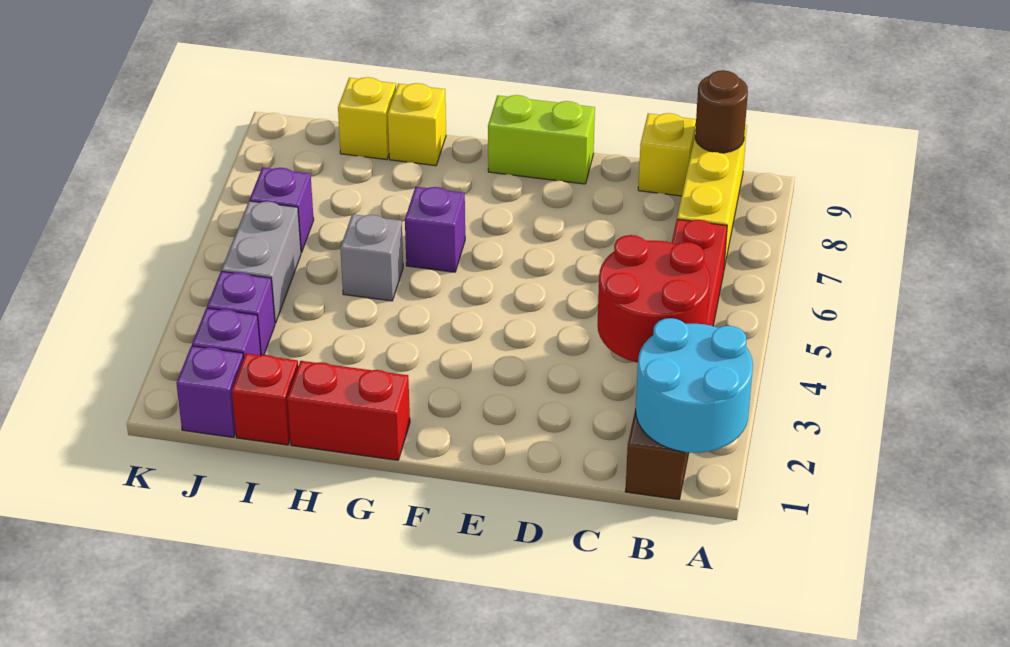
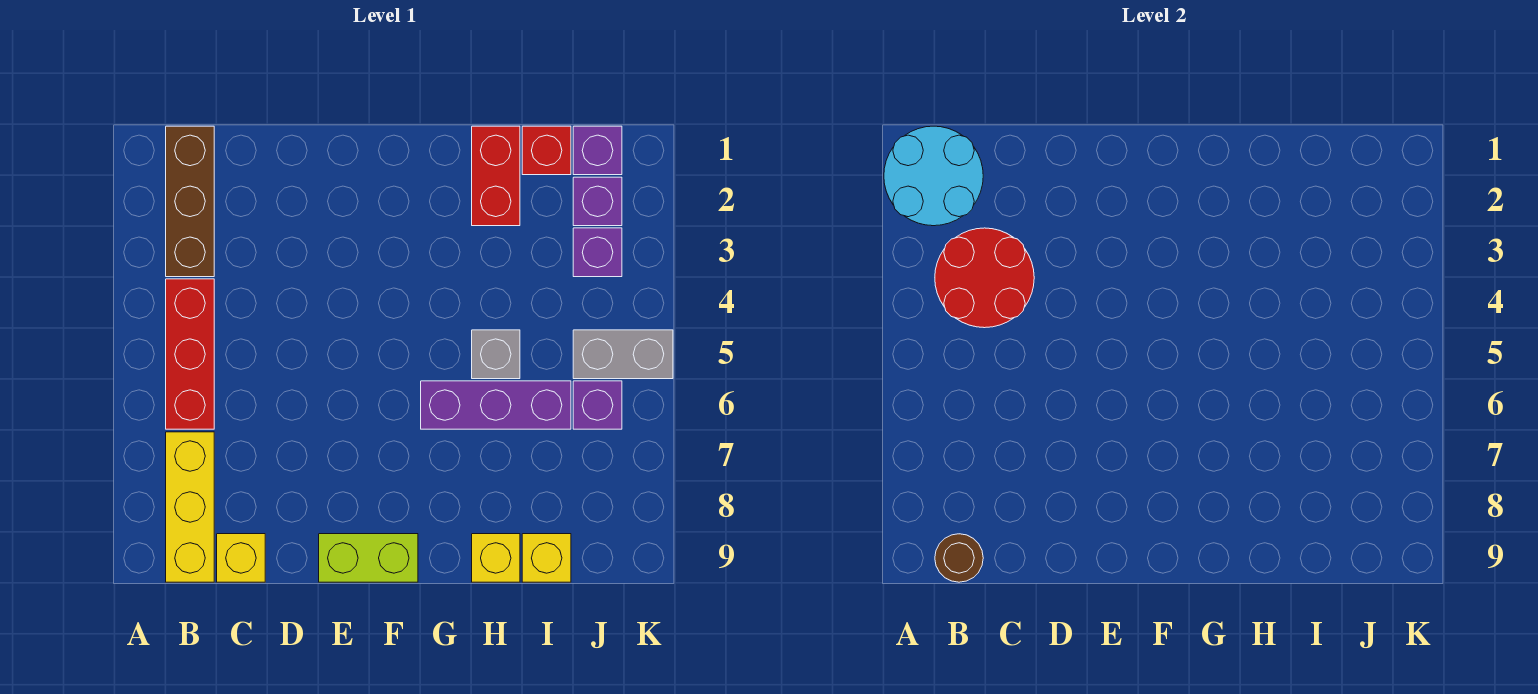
red 1x2 brick [287,361,410,460] -> red 1x2 brick turned to [472,126,520,226]
purple 1x1 brick [405,187,465,272] -> purple 1x3 brick [421,381,571,429]
grey 1x2 brick [222,201,301,323] -> grey 1x2 brick turned to [573,330,673,379]

